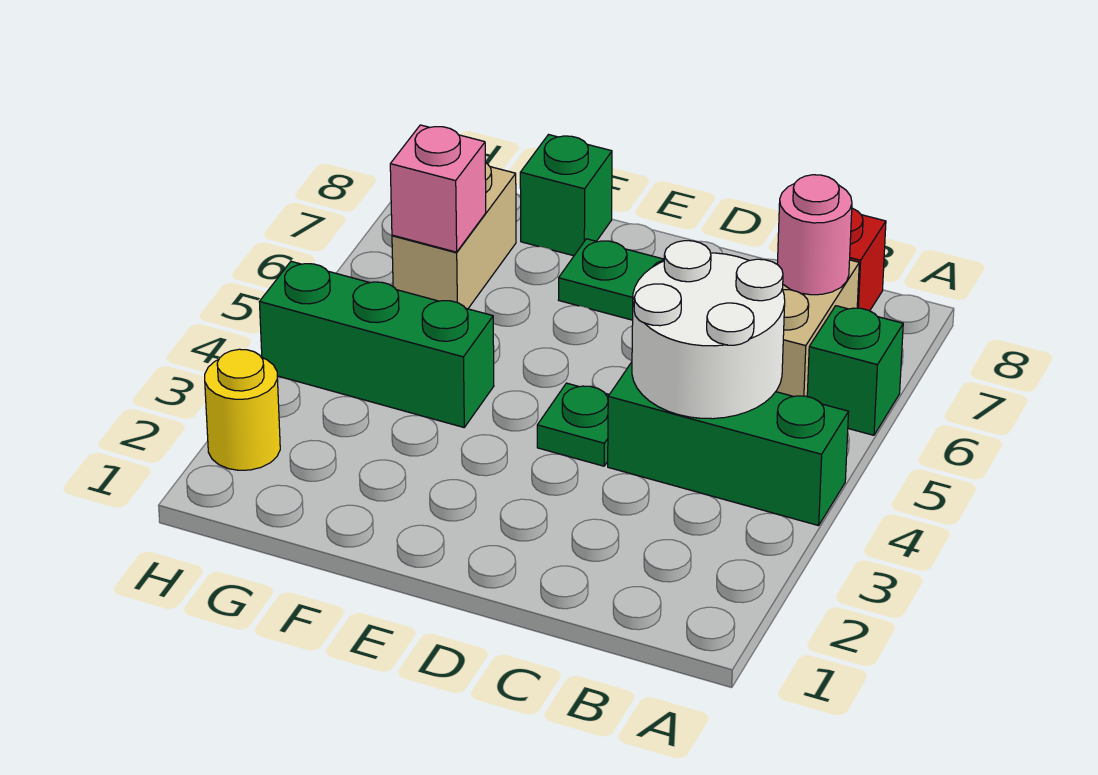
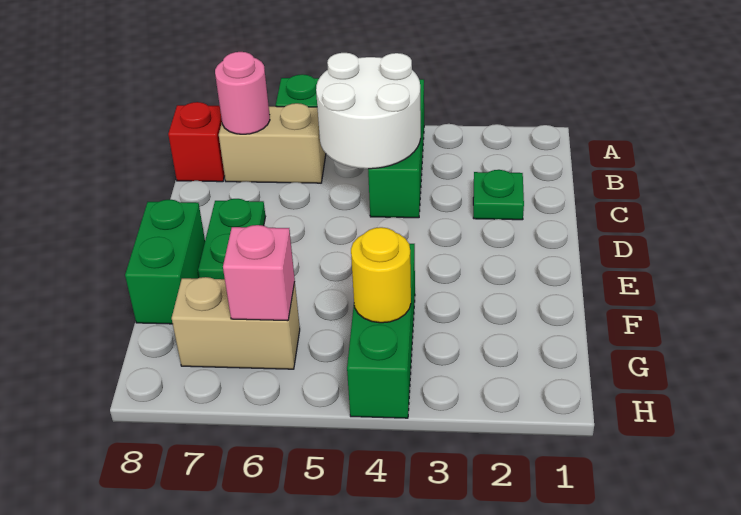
green 1x1 plate [537,383,609,466] -> green 1x1 plate moved to [473,170,524,220]
green 1x1 brick [520,135,612,256] -> green 1x2 brick [125,200,205,324]
yellow 1x1 round brick [205,349,280,470] -> yellow 1x1 round brick moved to [351,227,411,323]

